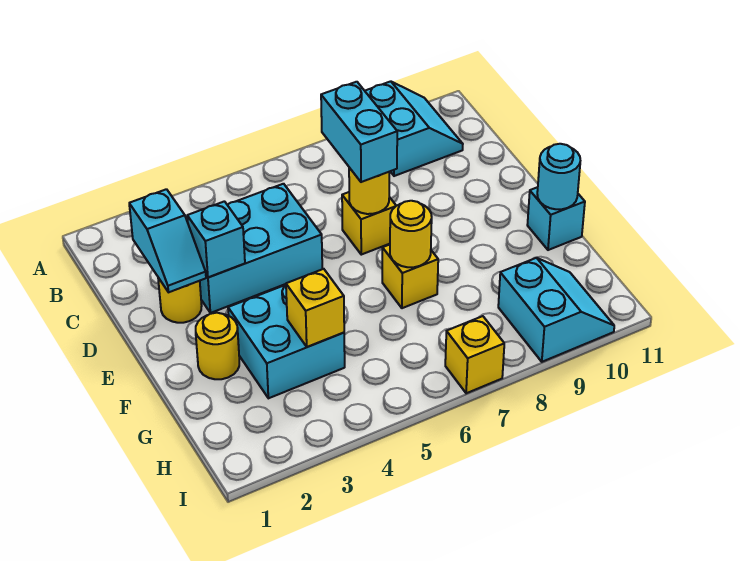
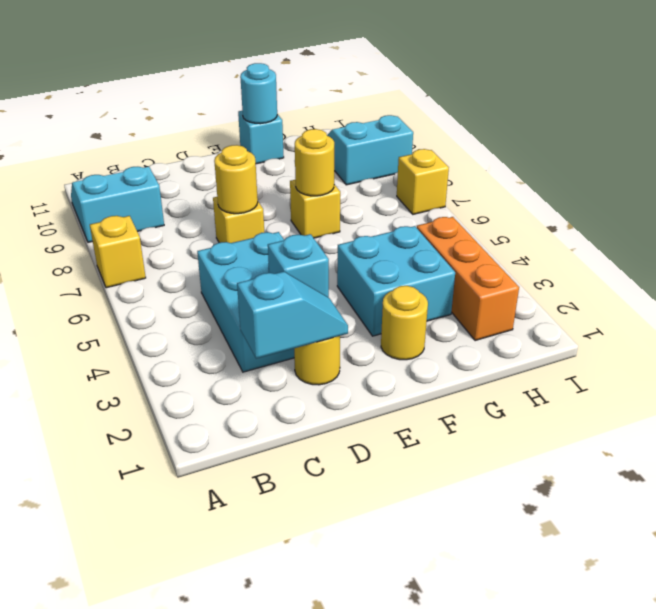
cyan 1x2 brick [321,82,397,182] -> none
yellow 1x1 brick [286,269,344,347] -> yellow 1x1 brick moved to [90,216,146,288]
none -> orange 1x3 brick [417,217,519,341]

